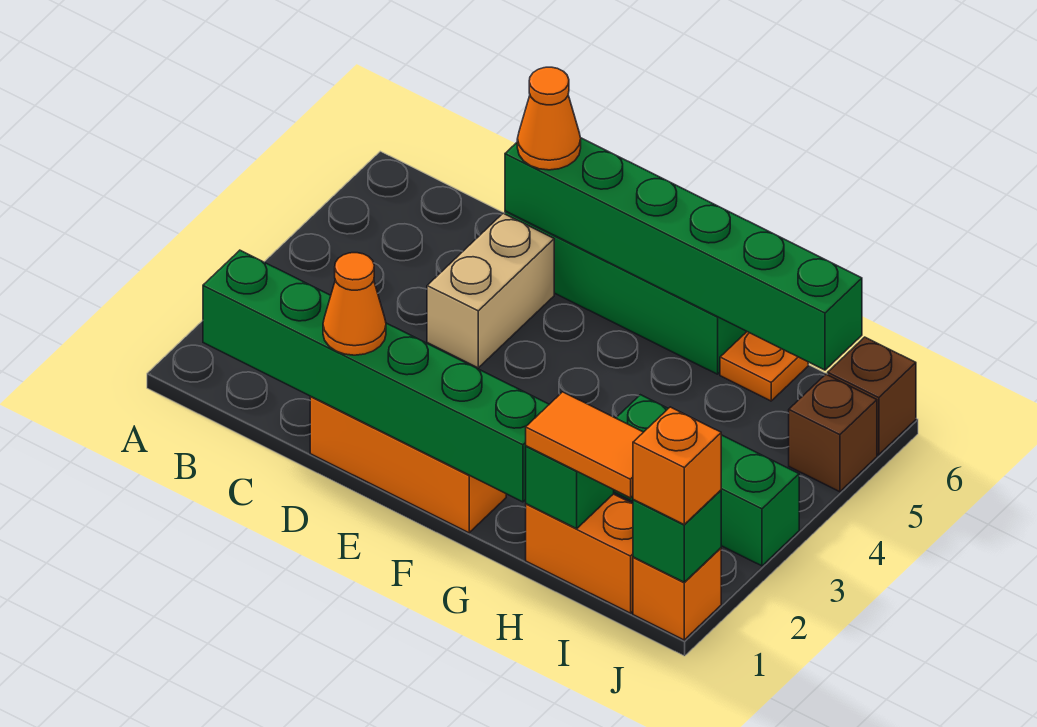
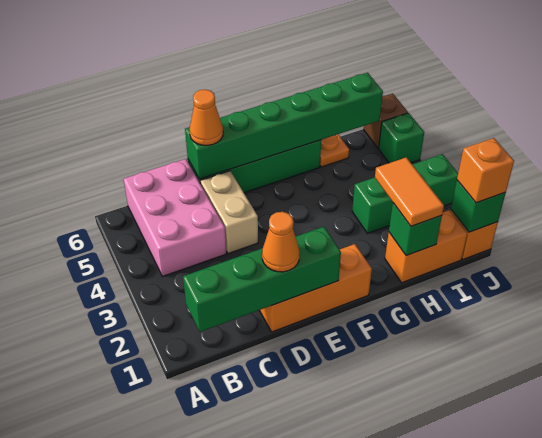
green 1x6 brick [203,250,549,502] -> green 1x4 brick [183,227,341,332]
none -> pink 2x3 brick [124,159,226,277]
orange 1x2 tile [526,392,643,498] -> orange 1x2 tile turned to [375,157,444,226]
brown 1x1 brick [789,374,877,492] -> green 1x1 brick [379,113,424,163]

